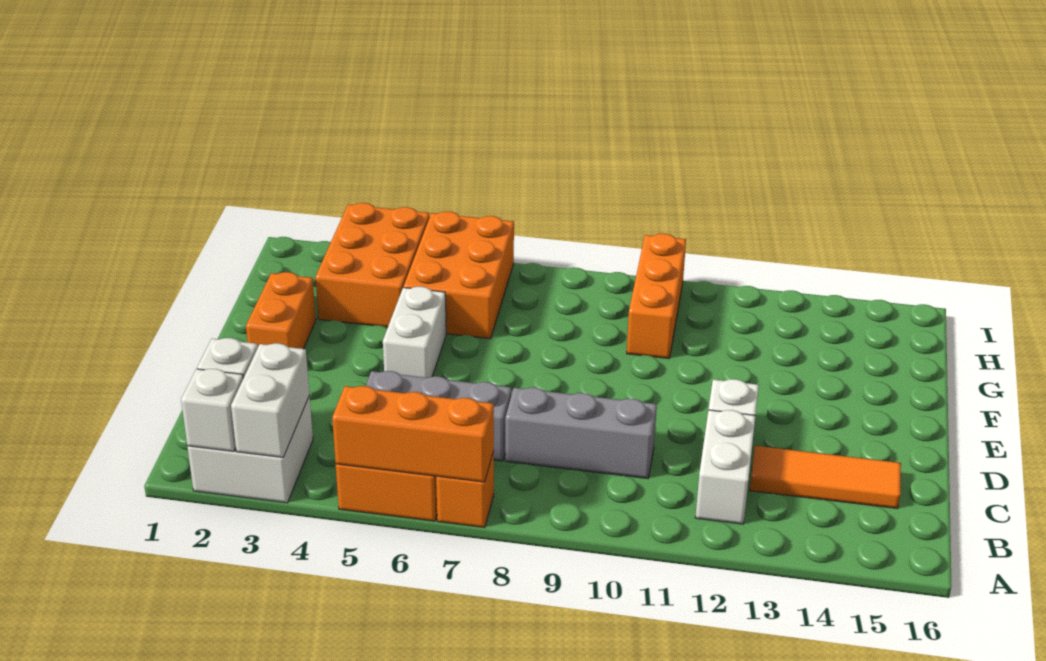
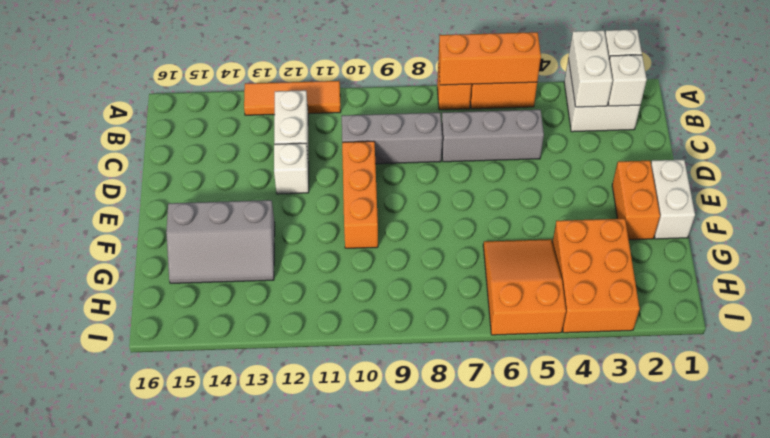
orange 1x3 tile [750,446,901,509] -> orange 1x3 tile moved to [244,81,341,115]
white 1x2 brick [383,287,446,378] -> white 1x2 brick moved to [651,160,695,239]
none -> grey 2x3 slope [166,200,275,283]
orange 2x3 brick [404,212,514,339] -> orange 2x3 slope [483,239,566,335]
orange 1x3 brick [627,234,686,358] -> orange 1x3 brick moved to [342,141,378,248]

